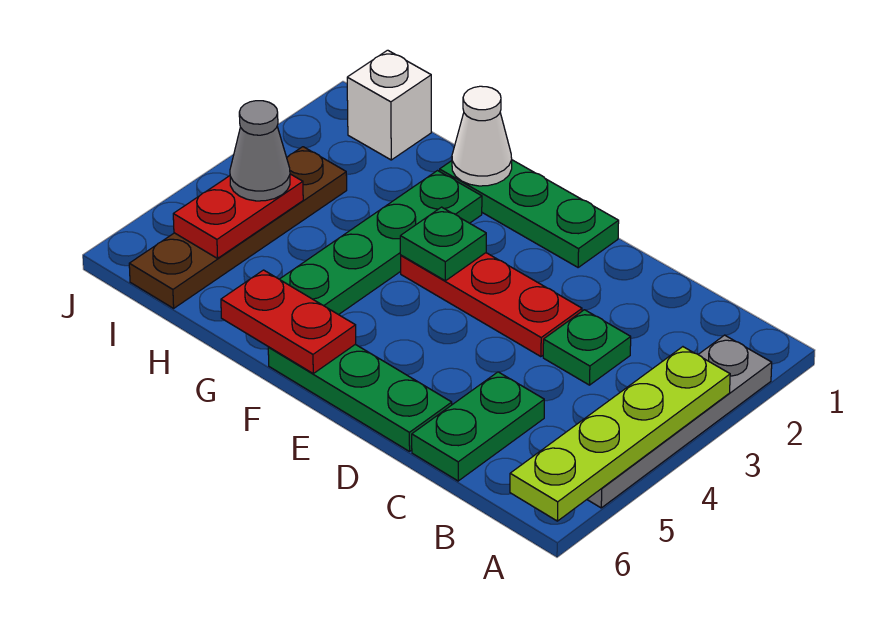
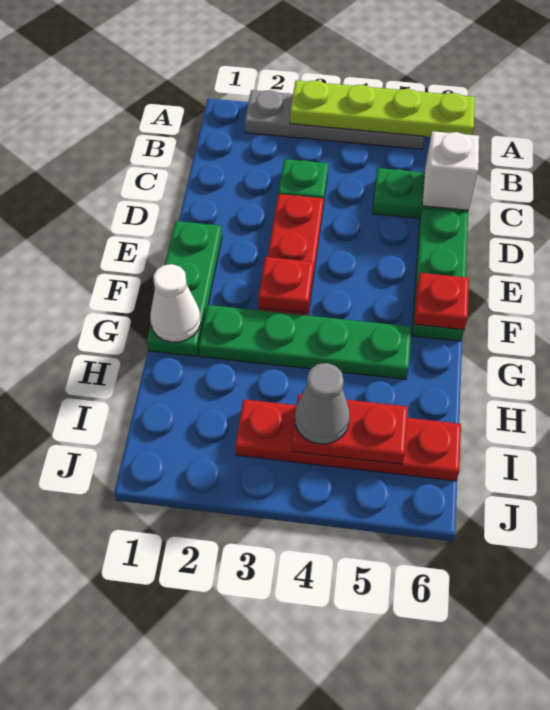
green 1x1 plate [400,207,486,281] -> red 1x1 plate [258,257,314,313]
red 1x2 plate [221,270,356,373] -> red 1x1 plate [414,273,469,330]
white 1x1 brick [347,50,431,160] -> white 1x1 brick moved to [422,131,479,210]
brown 1x4 plate [129,147,347,308] -> red 1x4 plate [235,399,461,481]

